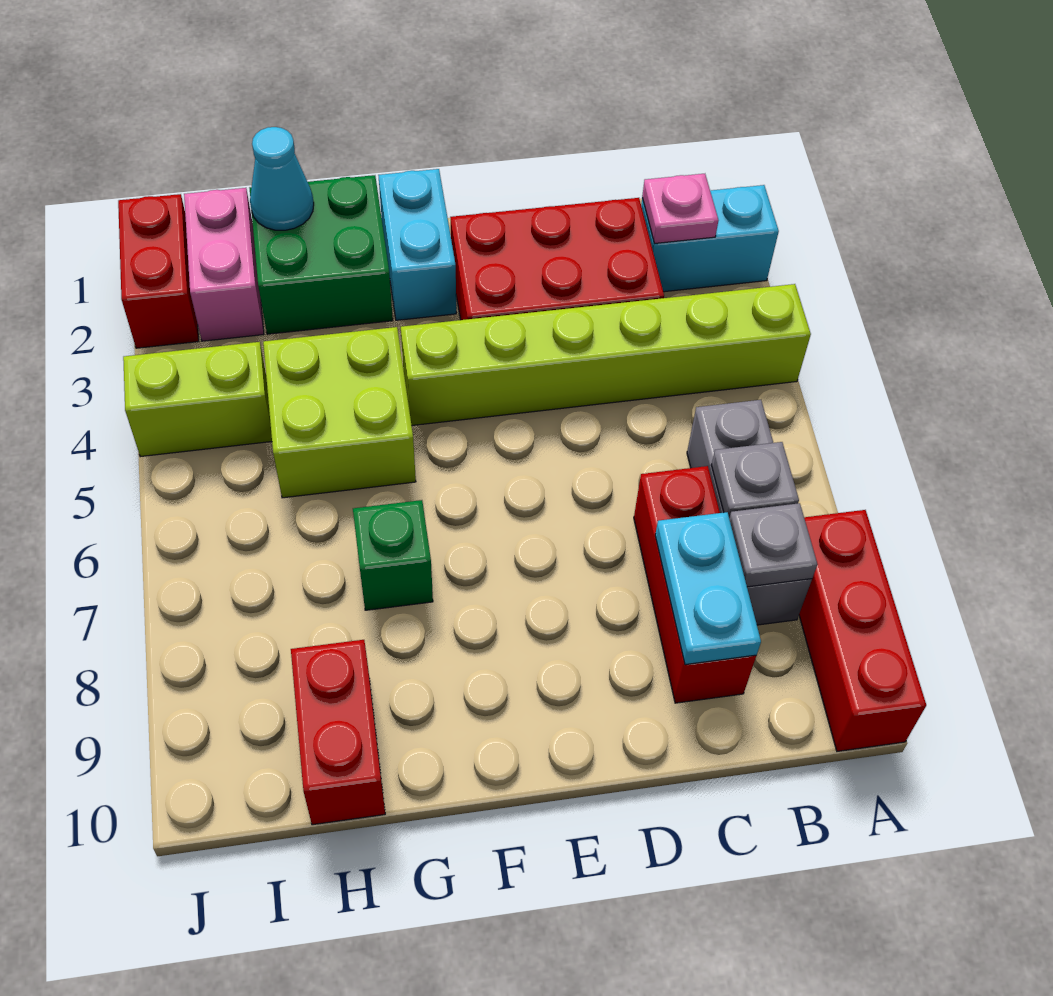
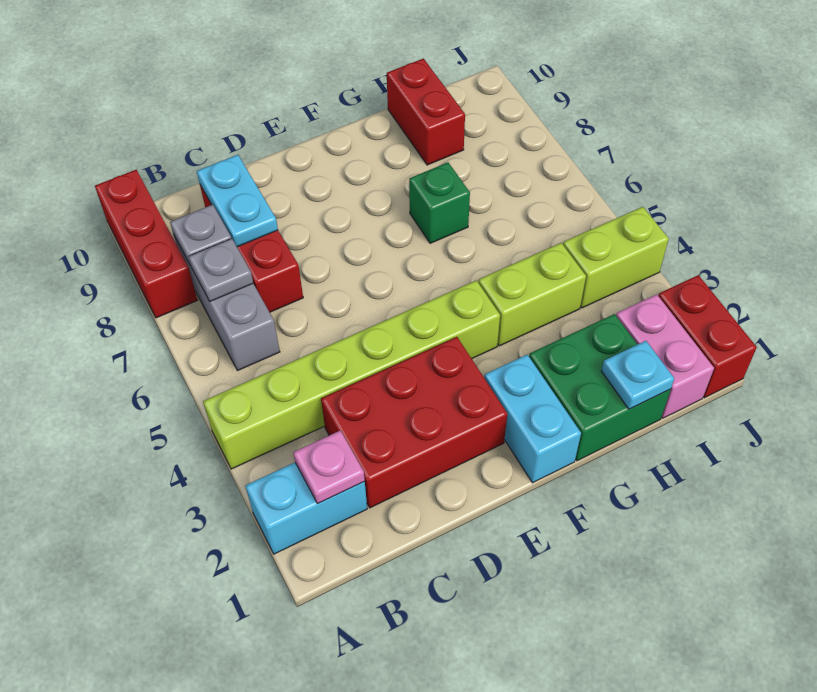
lime 2x2 brick [263,327,416,498] -> lime 1x2 brick [478,243,586,346]
cyan 1x1 cone [250,127,314,230] -> cyan 1x1 plate [602,341,674,409]

